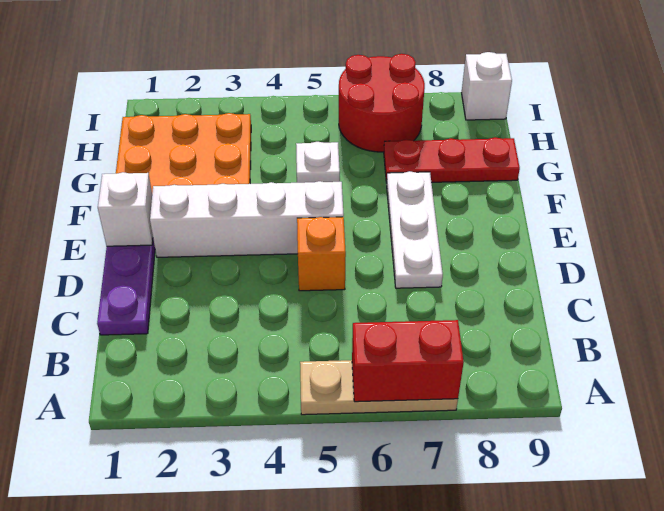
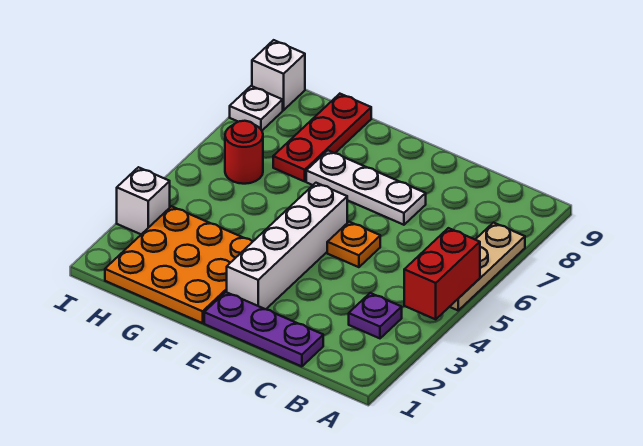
red 1x2 brick [352,320,464,402] -> red 1x2 brick moved to [404,228,480,319]
none -> purple 1x1 plate [349,293,402,338]
orange 1x1 brick [297,217,346,291] -> orange 1x1 plate [327,222,380,267]
white 1x1 brick [98,172,153,246] -> white 1x1 brick moved to [117,167,170,234]
white 1x1 plate [296,142,340,183] -> white 1x1 plate moved to [230,86,283,130]
red 2x2 round brick [339,54,425,152] -> red 1x1 round brick [225,121,263,184]

